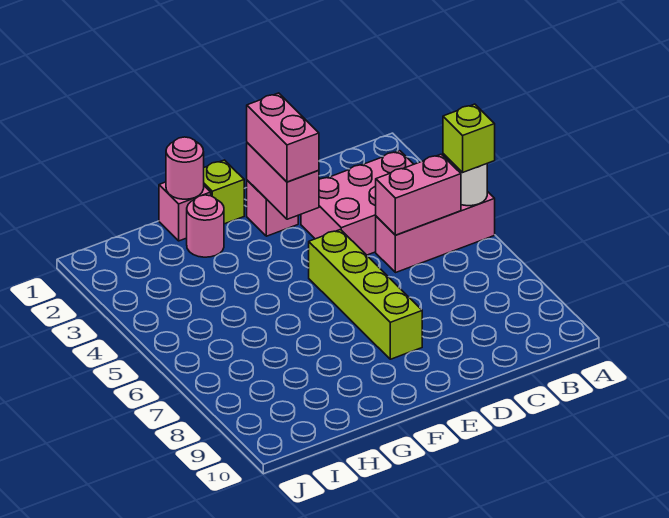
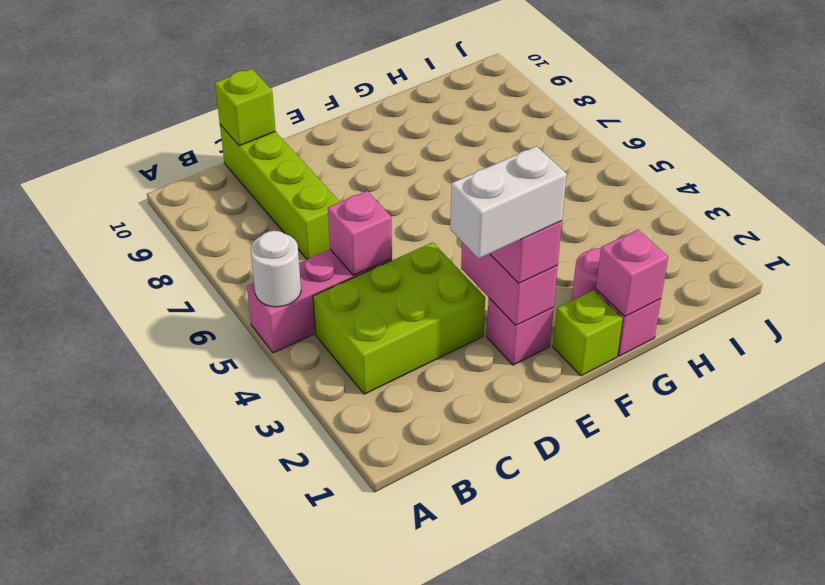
lime 1x1 brick [443,104,495,172] -> lime 1x1 brick moved to [215,69,276,146]
pink 2x3 brick [301,151,414,255] -> lime 2x3 brick [313,242,485,394]
pink 1x2 brick [376,154,461,235] -> pink 1x1 brick [328,191,392,275]
none -> white 1x2 brick [450,146,567,259]
lime 1x4 brick [309,230,422,359] -> lime 1x4 brick moved to [220,125,340,259]
pink 1x1 round brick [166,137,204,199] -> pink 1x1 brick [596,230,668,317]

